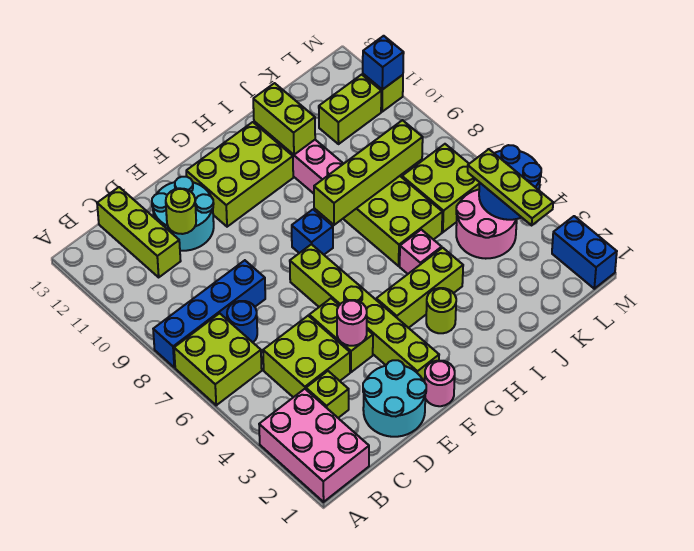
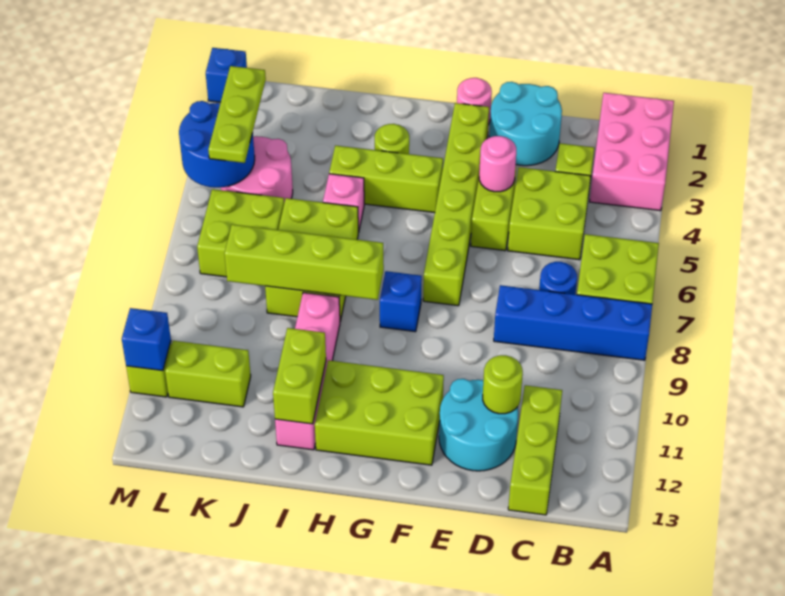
blue 1x2 brick [552,216,617,289] -> blue 1x1 brick [206,48,247,102]

